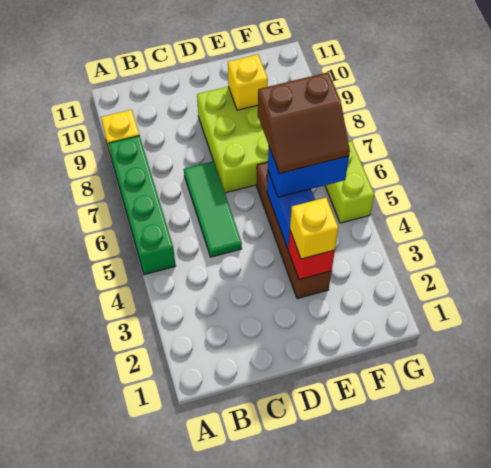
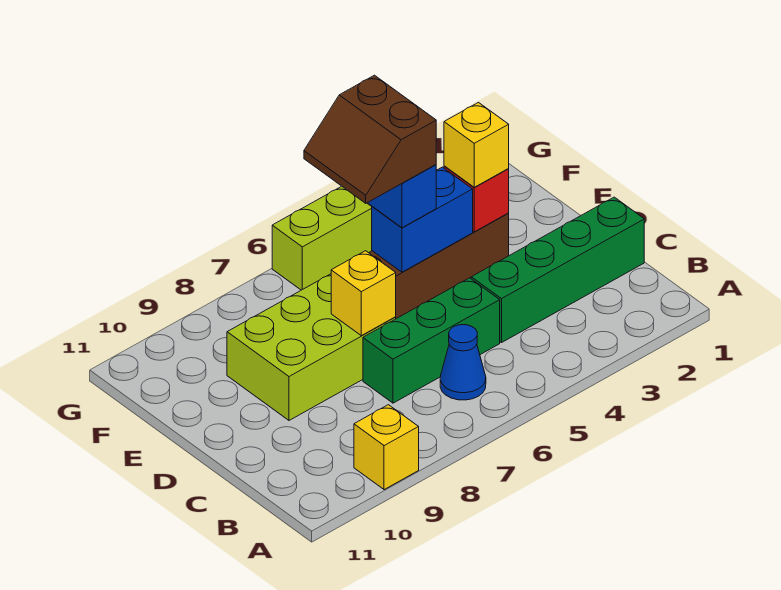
green 1x4 brick [109,136,176,275] -> green 1x4 brick moved to [471,197,644,343]
none -> blue 1x1 cone [440,325,486,400]
green 1x3 tile [184,161,242,257] -> green 1x3 brick [363,278,500,403]
brown 2x2 slope [258,72,350,174] -> brown 2x2 slope turned to [304,75,436,203]
yellow 1x1 brick [228,55,268,110] -> yellow 1x1 brick moved to [331,251,396,336]

